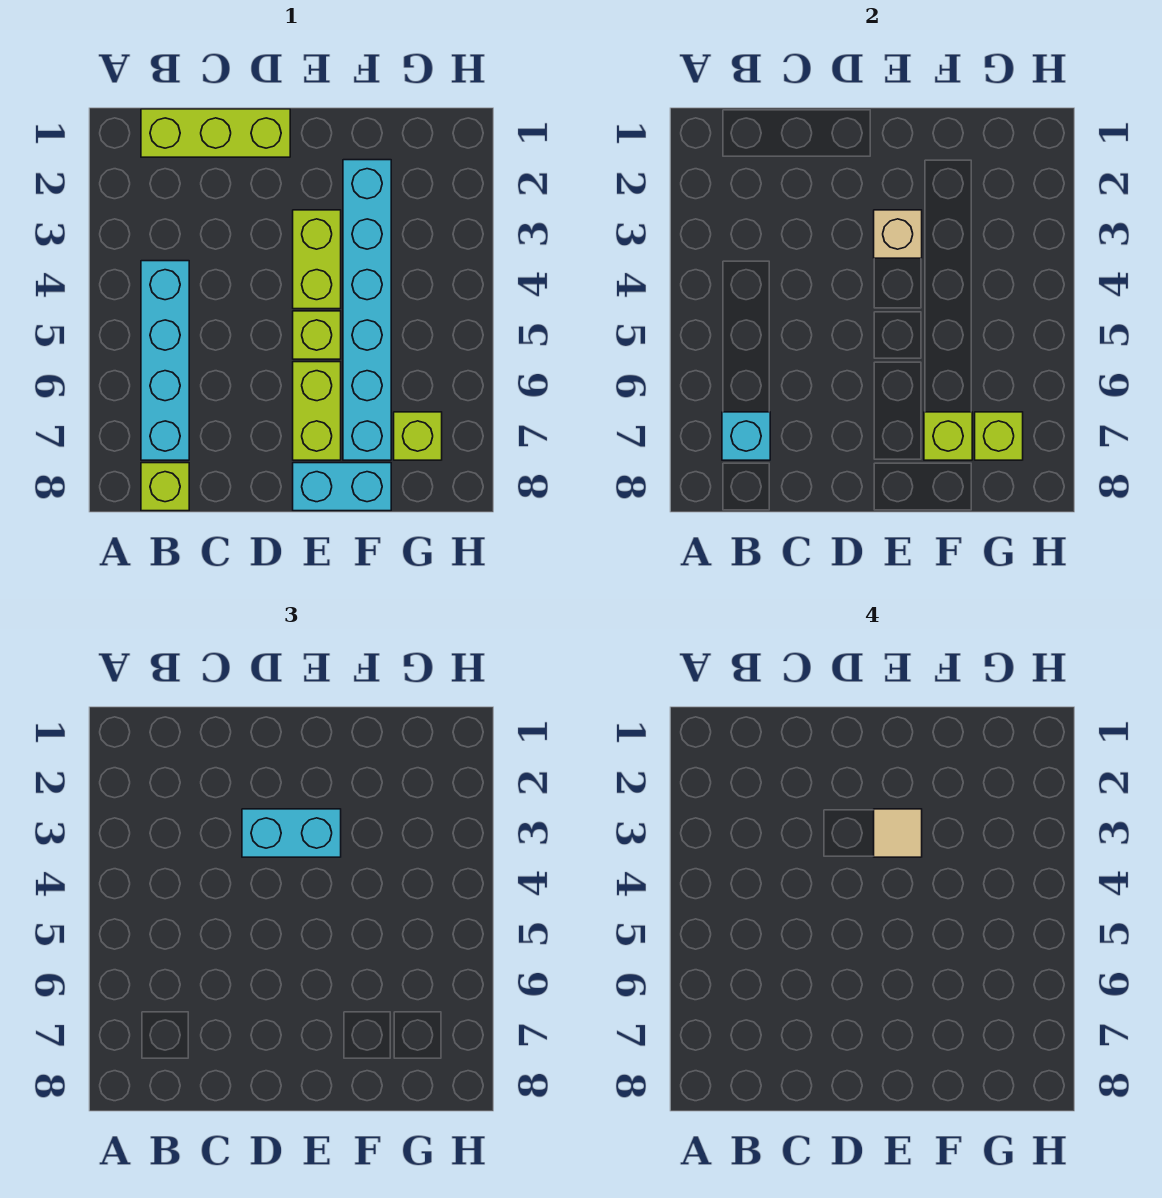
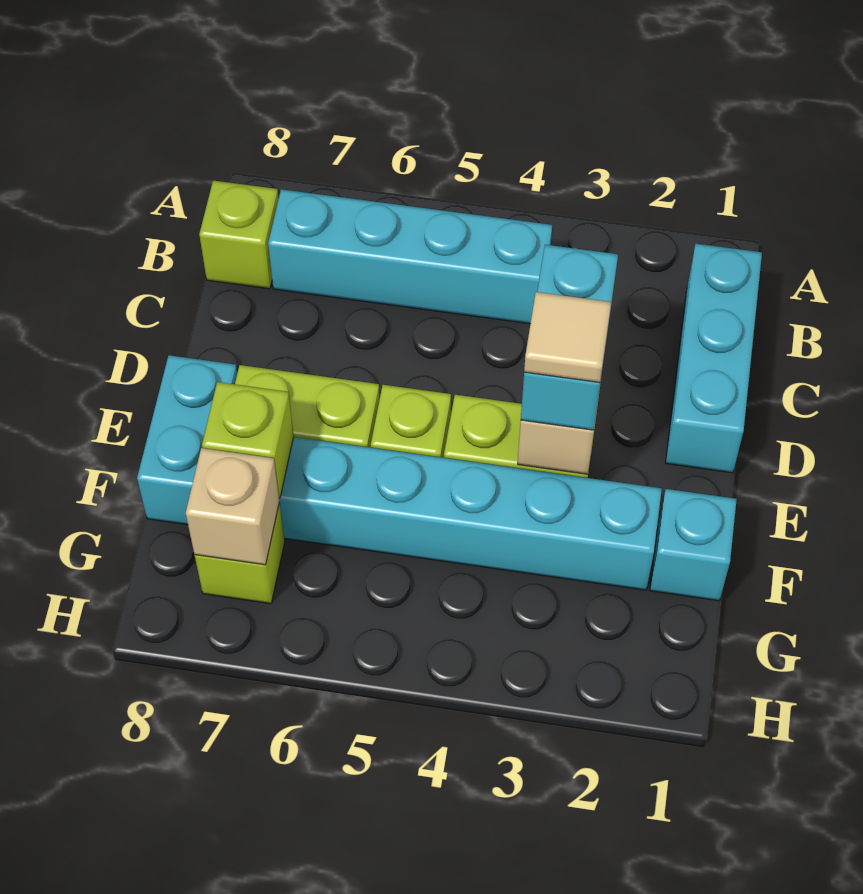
lime 1x3 brick [141,109,290,157] -> cyan 1x3 brick [666,244,762,473]
cyan 1x1 brick [722,412,770,460] -> cyan 1x1 brick moved to [650,489,737,601]
lime 1x1 brick [975,412,1023,460] -> tan 1x1 brick [186,448,279,565]

